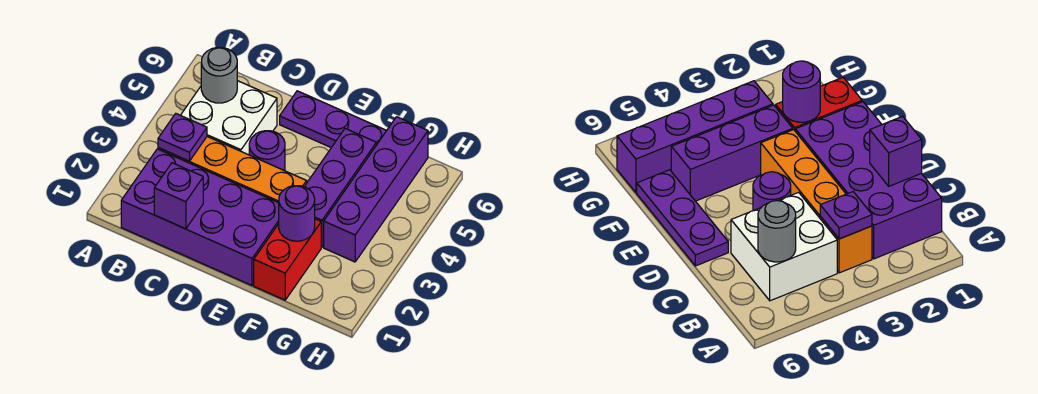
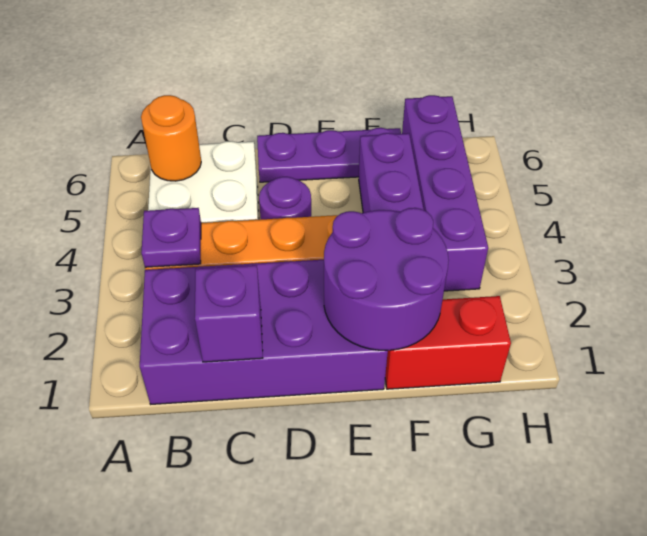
grey 1x1 round brick [201,47,237,103] -> orange 1x1 round brick [141,95,201,181]
red 1x2 brick [254,219,321,300] -> red 1x2 brick turned to [385,296,511,389]
purple 1x1 round brick [279,186,315,241] -> purple 2x2 round brick [324,208,449,350]

